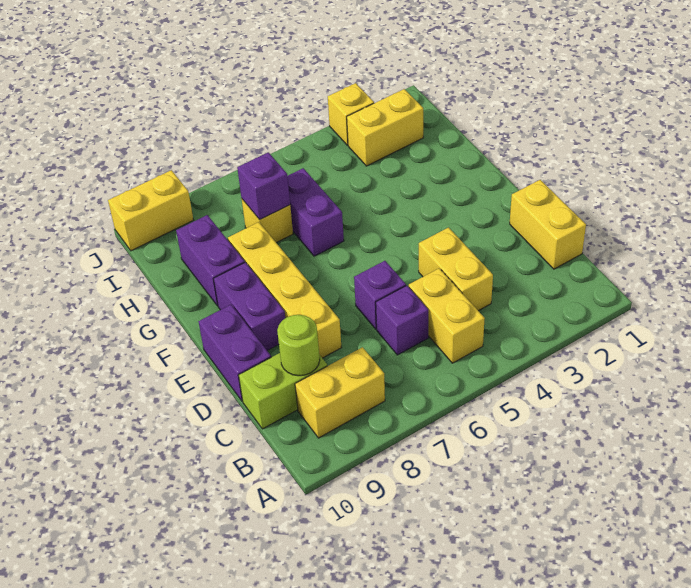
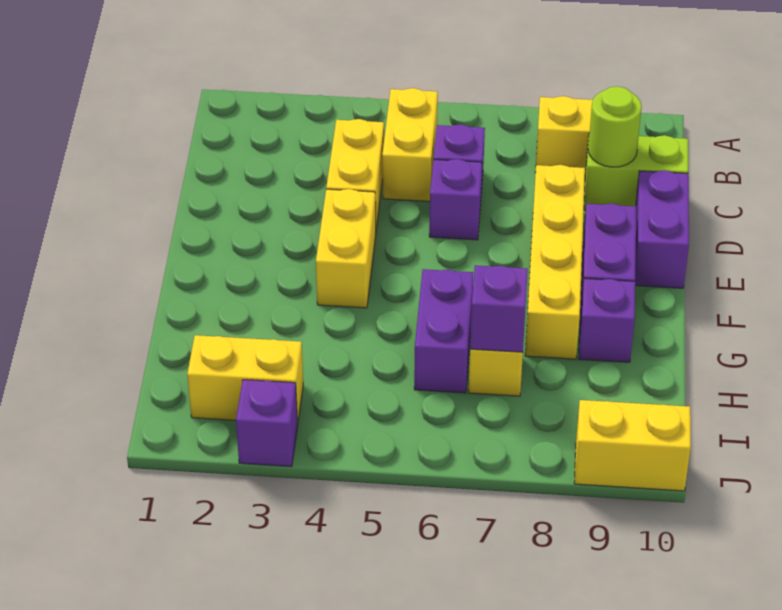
yellow 1x2 brick [510,180,586,269] -> yellow 1x2 brick moved to [316,189,376,308]
purple 1x2 brick [176,215,245,306] -> purple 1x1 brick [579,279,635,362]
yellow 1x1 brick [328,83,374,145] -> purple 1x1 brick [236,380,298,467]

